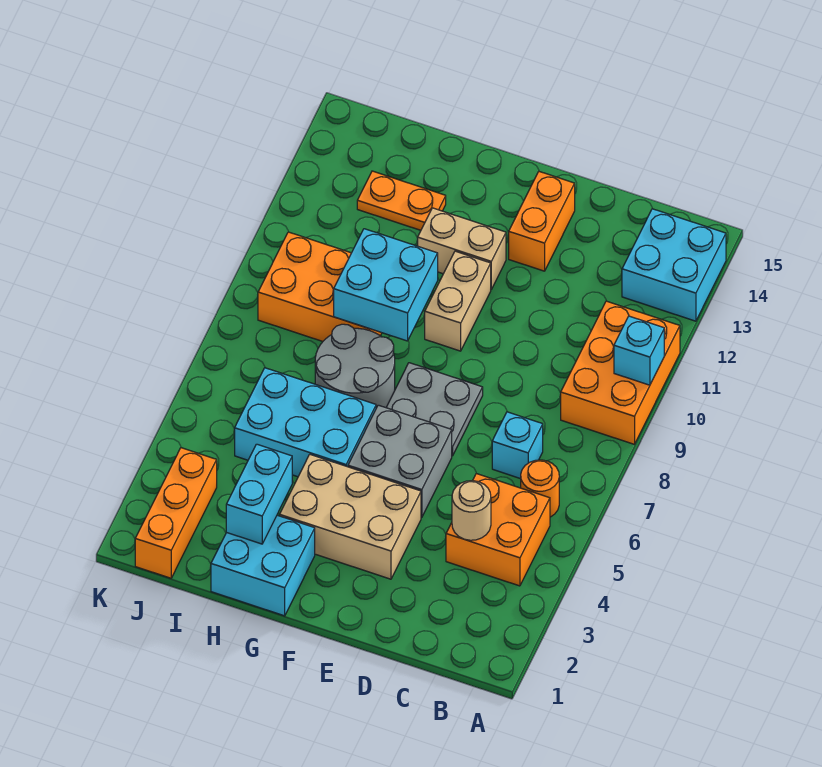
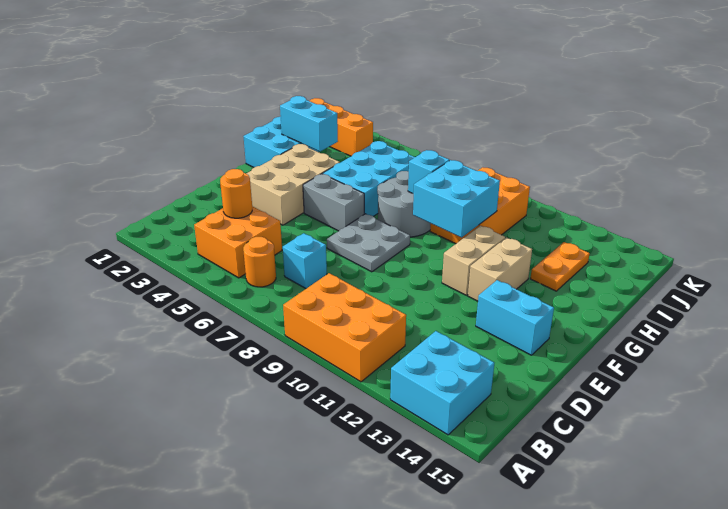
cyan 1x1 brick [614,316,664,385] -> cyan 1x1 brick moved to [408,150,449,194]
tan 1x1 round brick [452,481,491,540] -> orange 1x1 round brick [220,169,252,218]
grey 2x2 brick [348,405,452,518] -> grey 1x2 brick [303,174,364,231]
orange 1x2 brick [509,171,575,271] -> cyan 1x2 brick [476,280,554,355]
tan 1x2 brick [425,251,491,351] -> tan 1x2 brick turned to [442,226,505,295]

